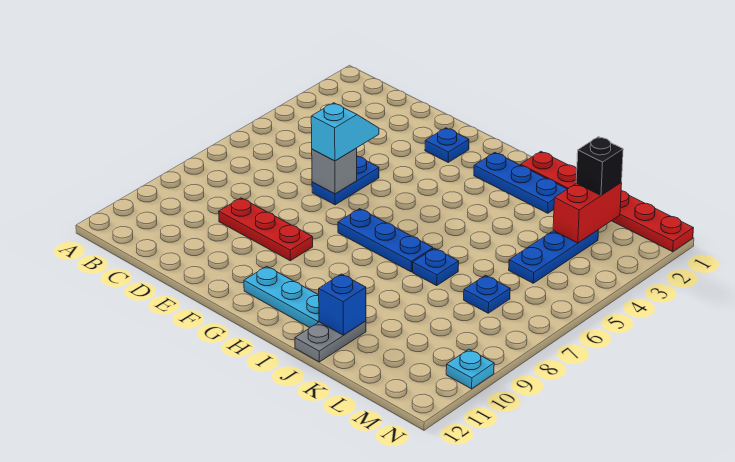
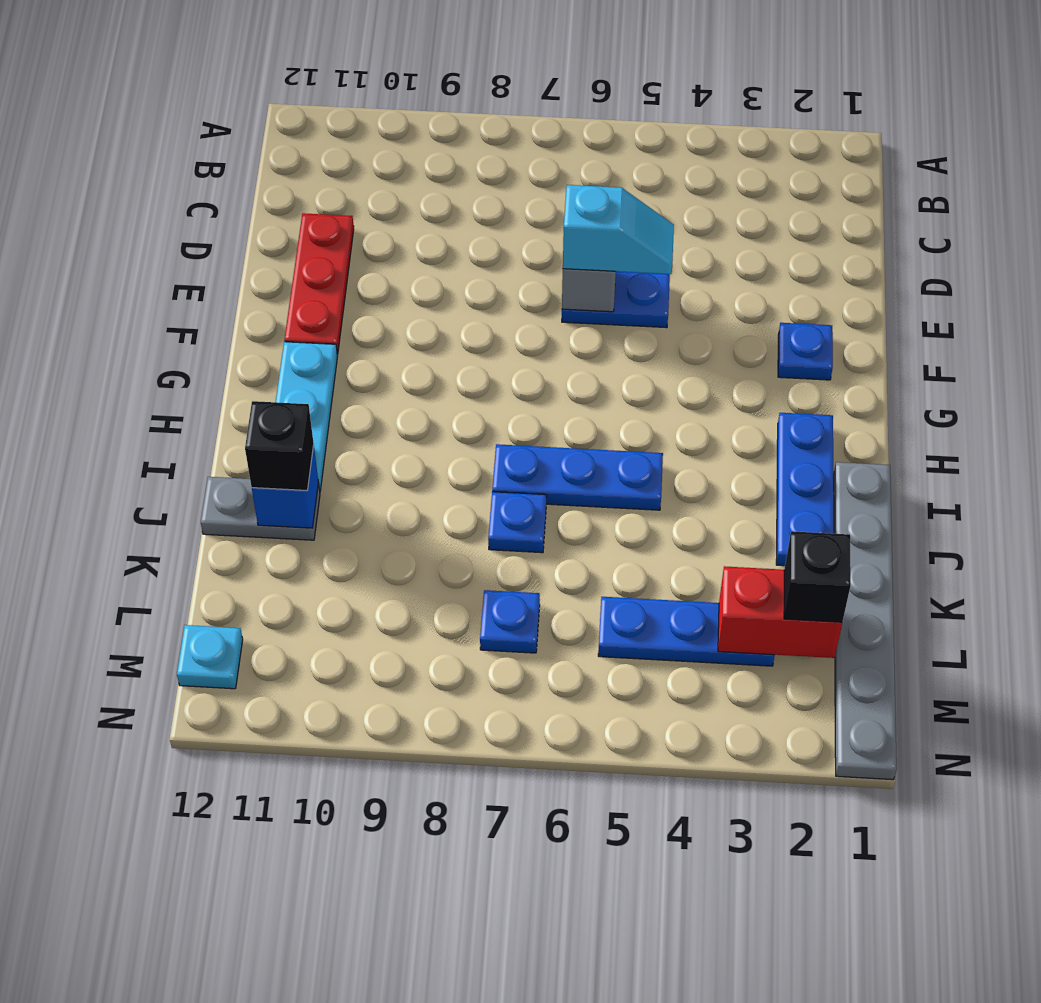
red 1x3 plate [219,198,313,261] -> red 1x3 plate moved to [284,213,354,354]
blue 1x3 plate [338,209,433,272] -> blue 1x3 plate turned to [492,444,663,510]
red 1x6 plate [521,152,693,252] -> grey 1x6 plate [834,462,897,780]
none -> black 1x1 brick [245,401,314,491]
cyan 1x1 plate [446,349,494,389] -> cyan 1x1 plate moved to [177,625,243,689]

